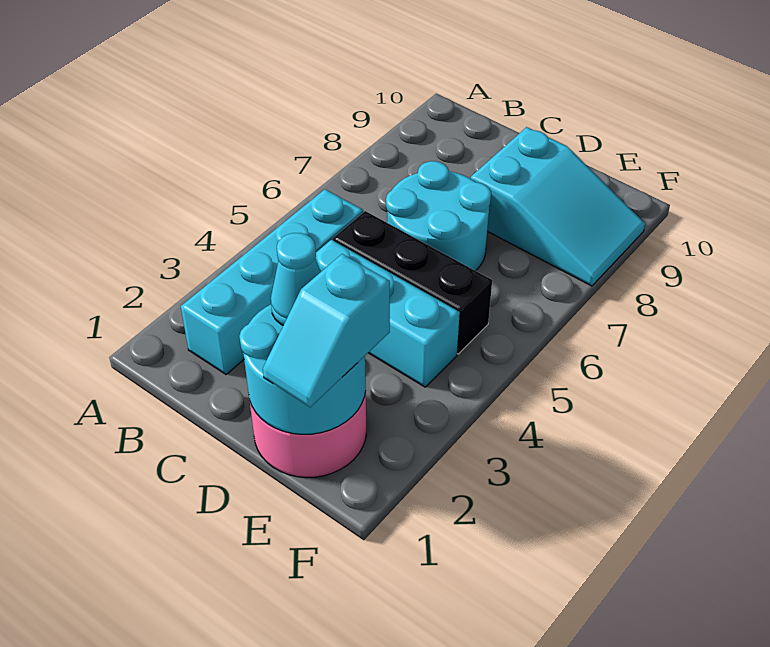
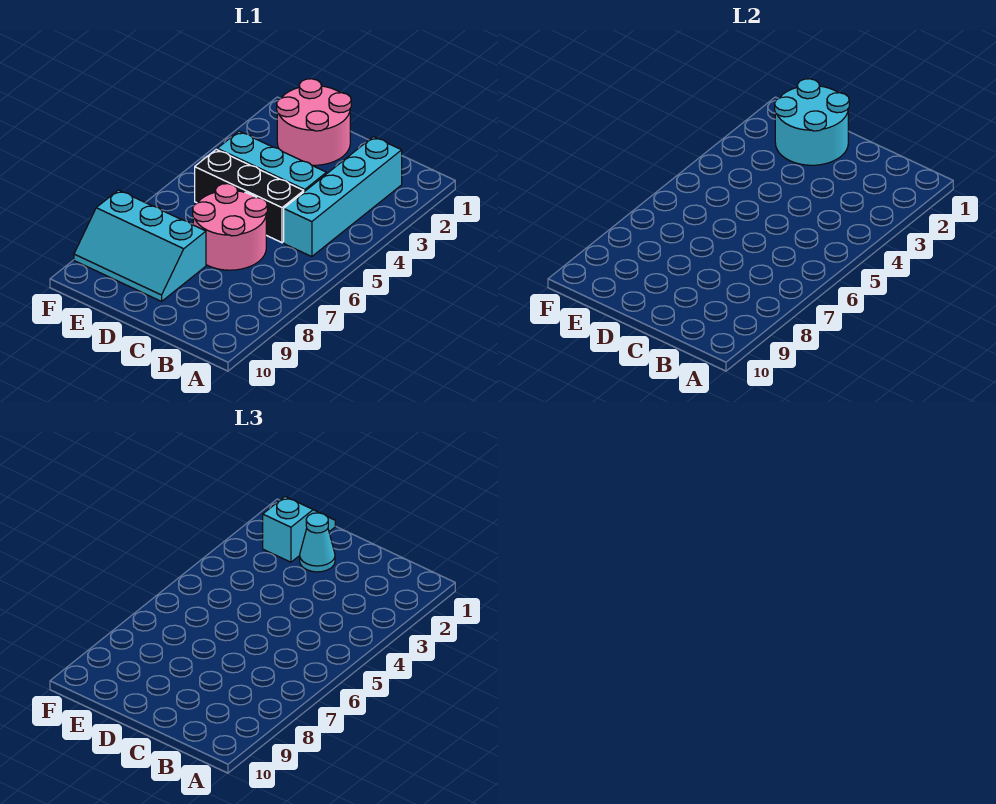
cyan 2x2 round brick [386,161,491,271] -> pink 2x2 round brick [193,184,267,270]
cyan 2x3 slope [471,127,645,286] -> cyan 2x3 slope turned to [74,190,206,301]

